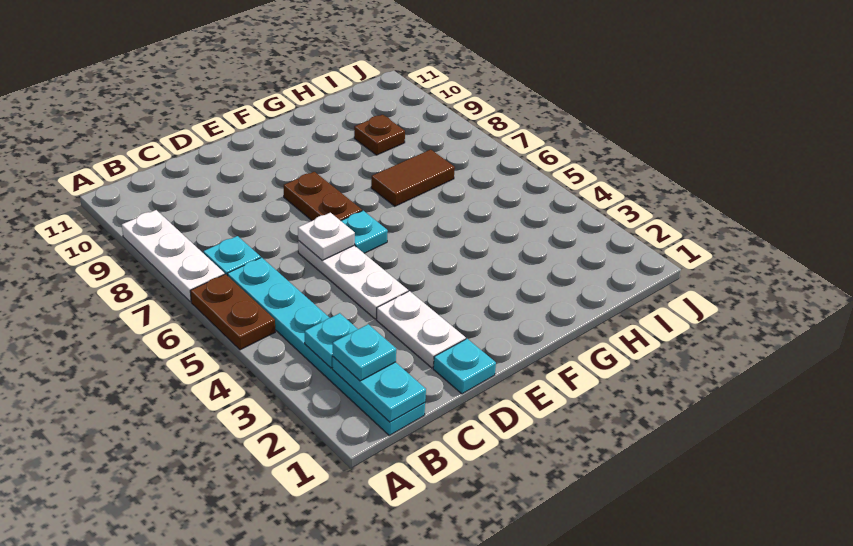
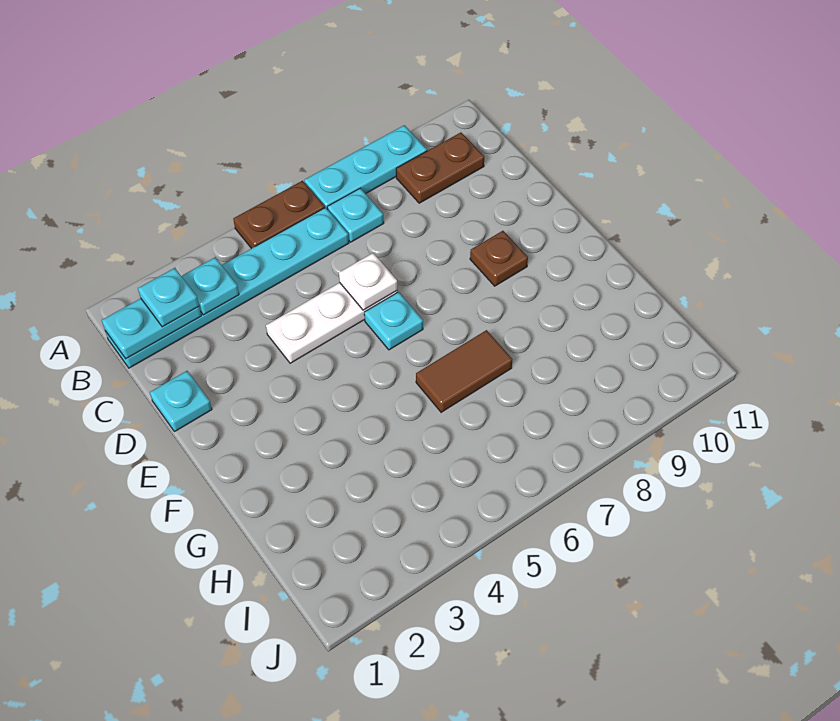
white 1x3 plate [122,210,225,302] -> cyan 1x3 plate [304,125,427,209]
white 1x2 plate [376,291,466,368] -> none
brown 1x2 plate [284,172,362,221] -> brown 1x2 plate moved to [396,132,484,203]
brown 1x2 tile [371,149,455,206] -> brown 1x2 tile turned to [416,330,512,412]
brown 1x1 plate [354,115,405,155] -> brown 1x1 plate moved to [470,231,528,286]

